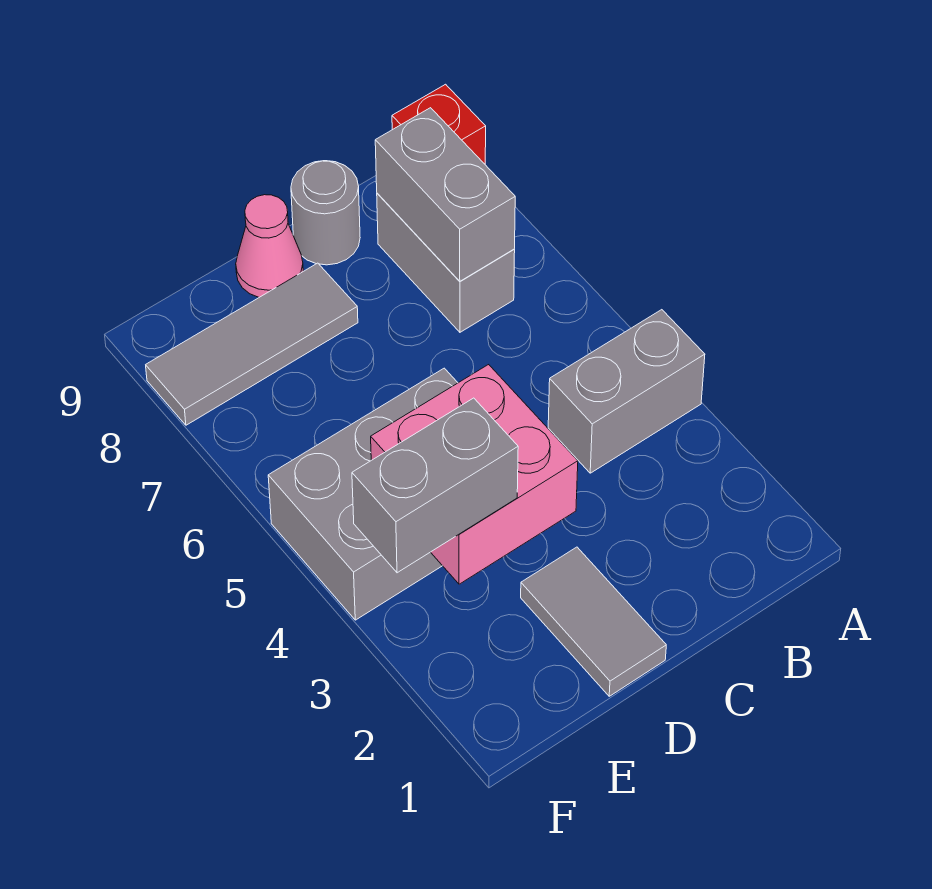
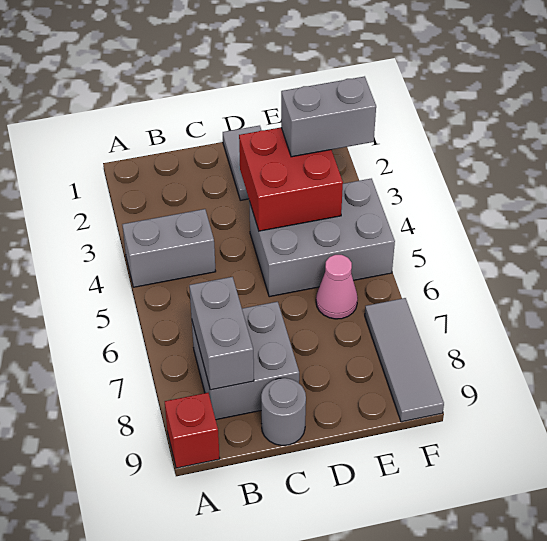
grey 1x2 brick [377,193,515,332] -> grey 2x2 brick [192,302,299,420]
pink 2x2 brick [371,365,578,584] -> red 2x2 brick [239,128,343,231]
grey 1x3 tile [146,263,358,425] -> grey 1x3 tile turned to [365,298,444,422]
pink 1x1 cone [236,195,303,297] -> pink 1x1 cone moved to [316,255,358,319]

